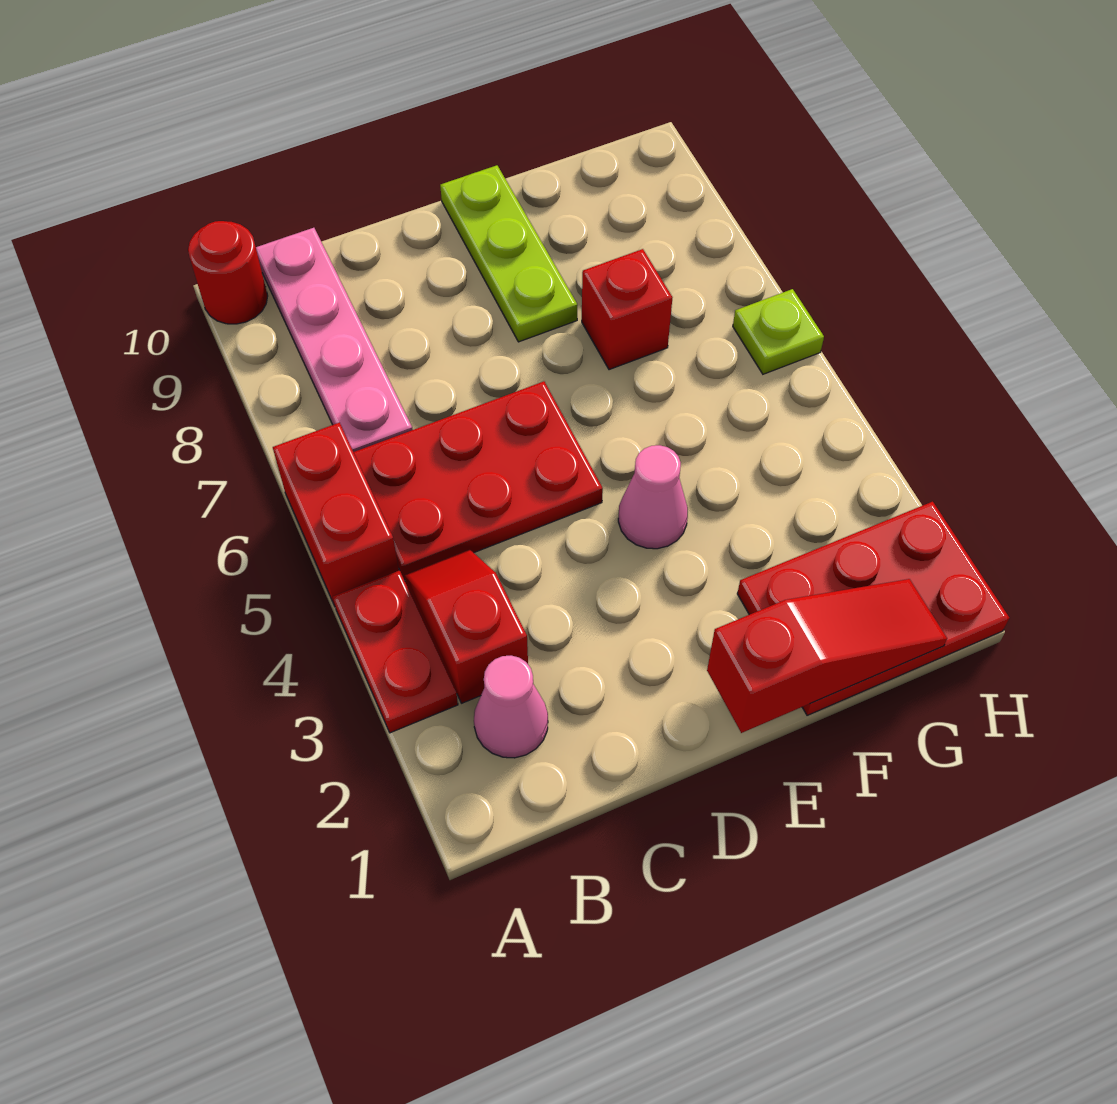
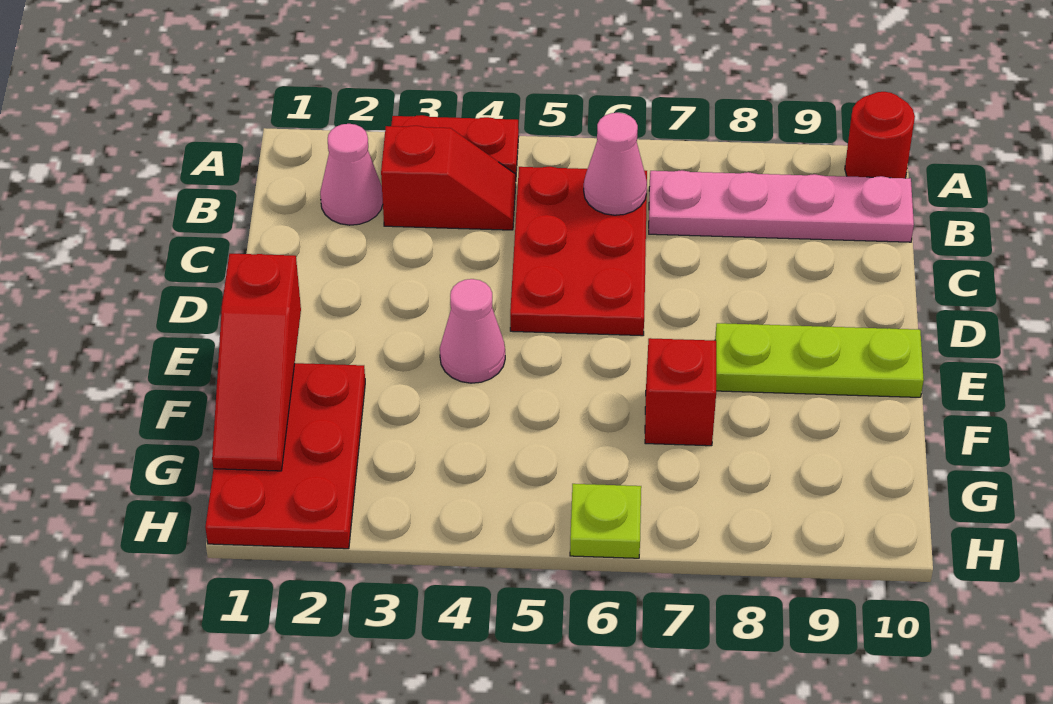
red 1x2 brick [273,423,399,606] -> none
none -> pink 1x1 cone [584,113,647,215]

